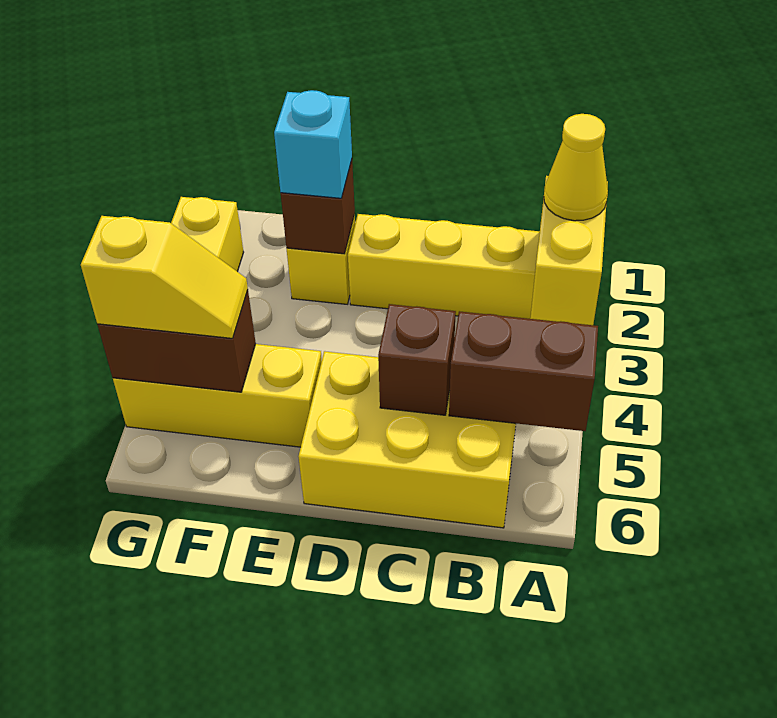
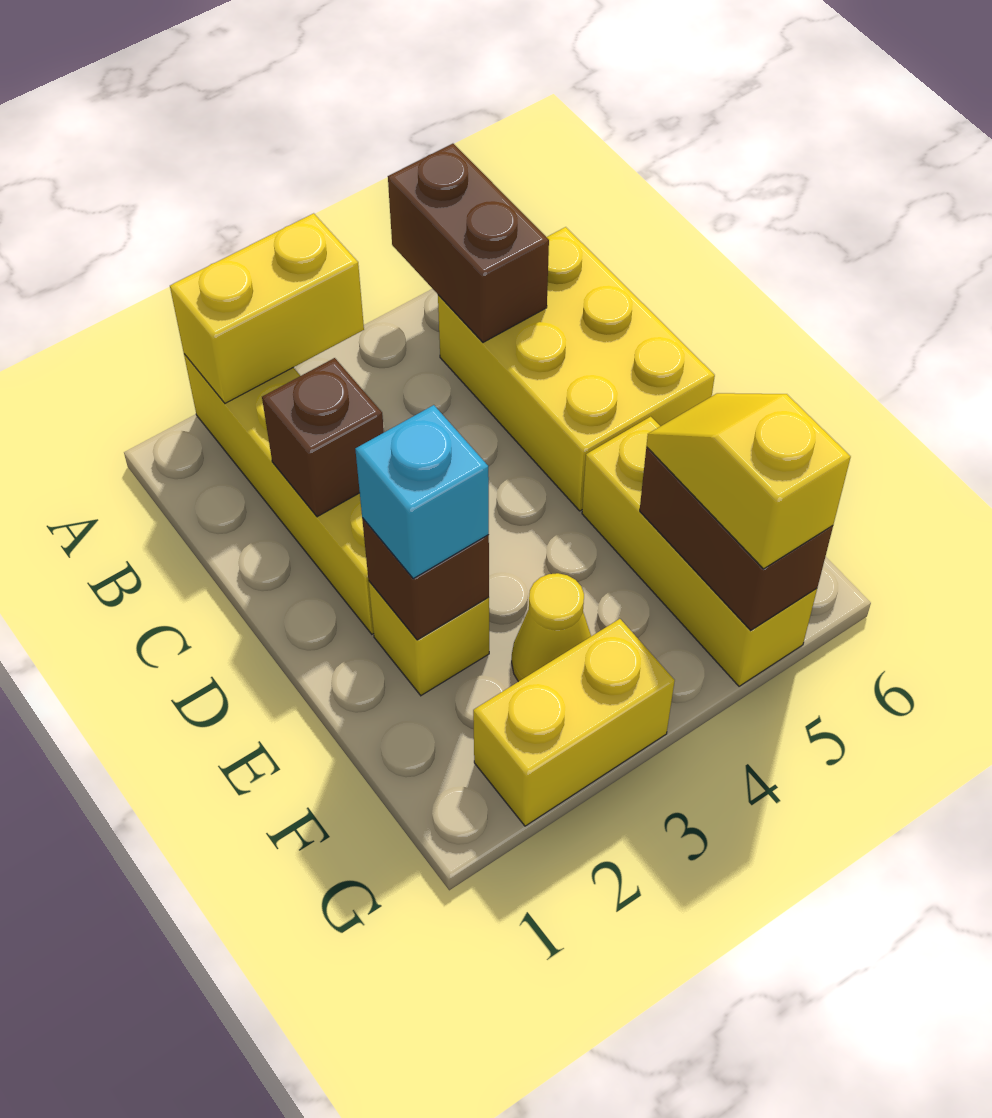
yellow 1x1 cone [544,114,608,221] -> yellow 1x1 cone moved to [512,573,591,682]
brown 1x1 brick [378,304,456,415] -> brown 1x1 brick moved to [262,358,384,517]

